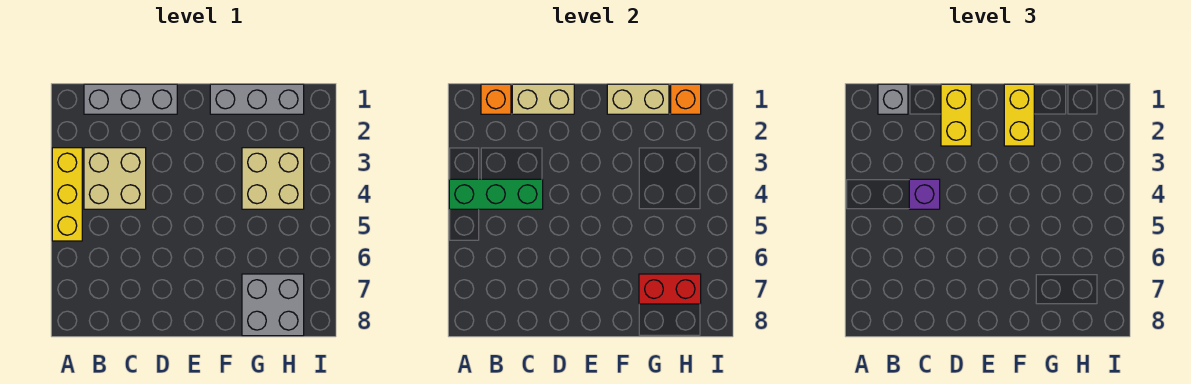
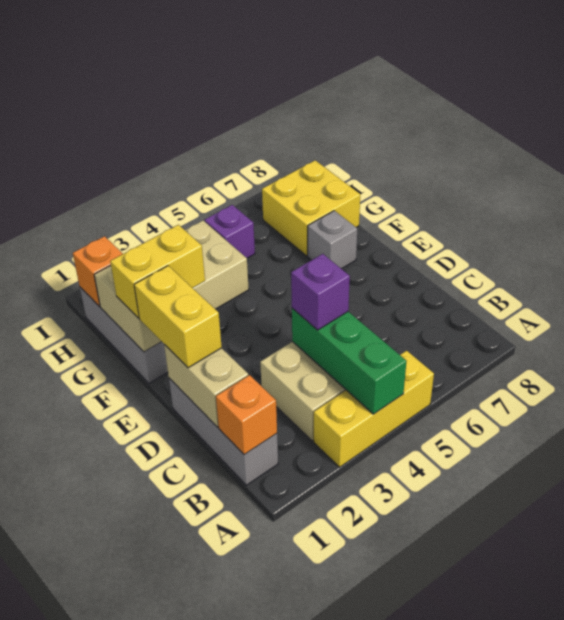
grey 1x1 brick [878,84,908,114] -> grey 1x1 brick moved to [308,211,357,269]
yellow 1x2 brick [941,84,971,146] -> yellow 1x2 brick turned to [134,266,222,368]
grey 2x2 brick [242,274,304,336] -> yellow 2x2 brick [262,160,360,256]
red 1x2 brick [639,274,701,304] -> none
none -> purple 1x1 brick [205,205,255,258]

